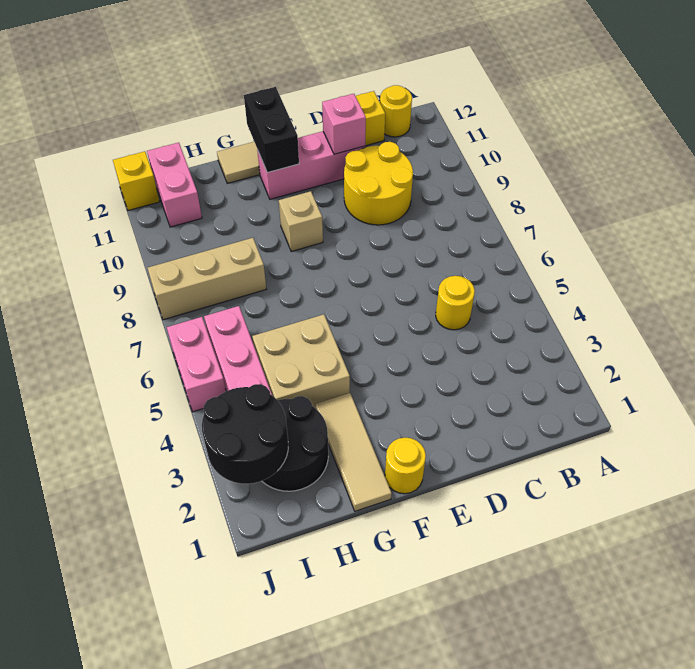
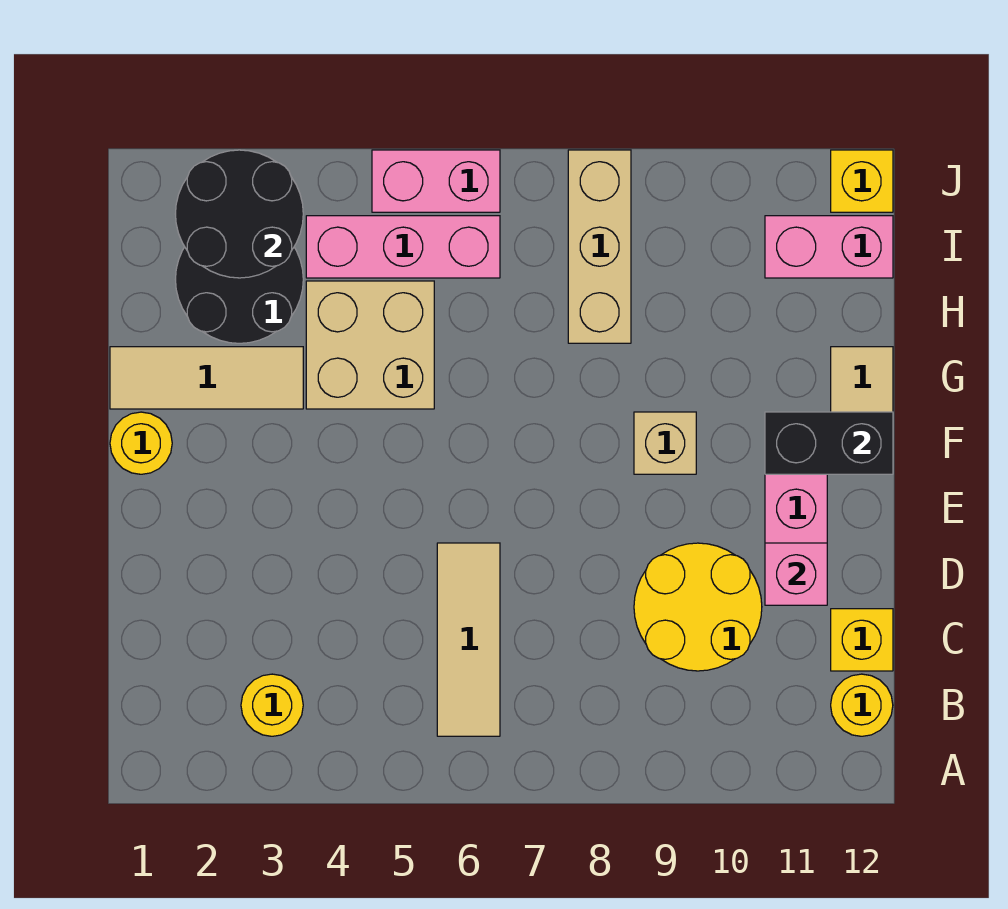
none -> tan 1x3 tile [437,543,500,736]
yellow 1x1 round brick [436,276,475,330] -> yellow 1x1 round brick moved to [241,674,303,736]

